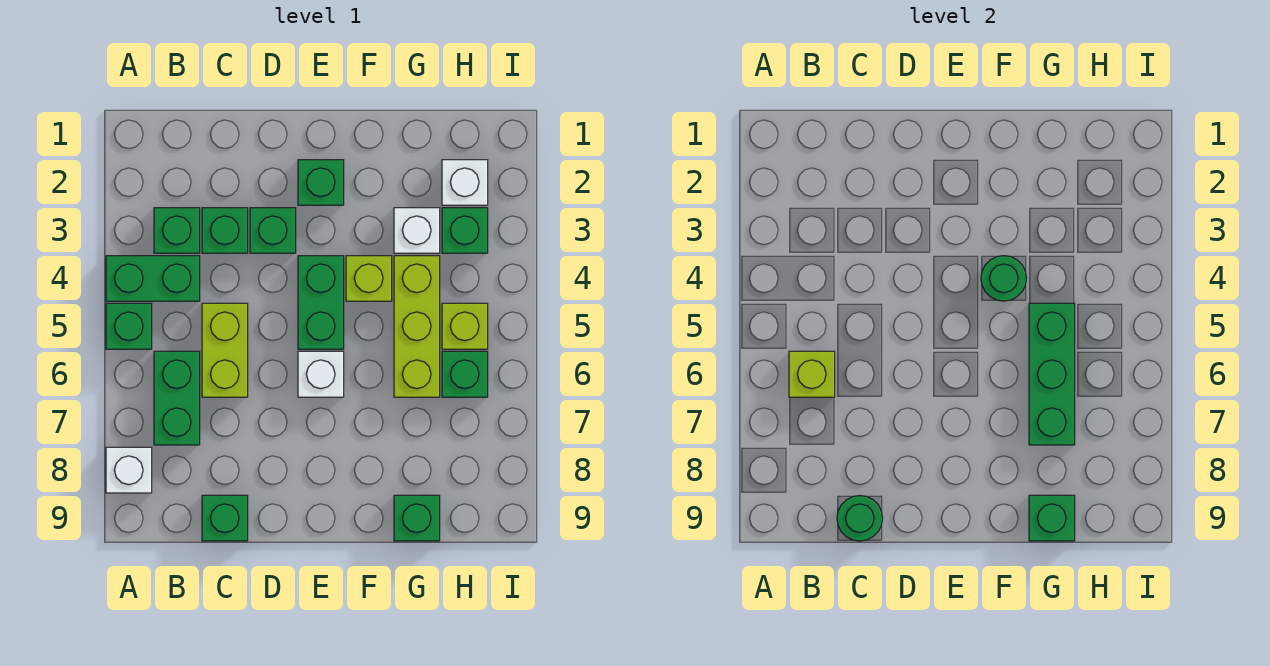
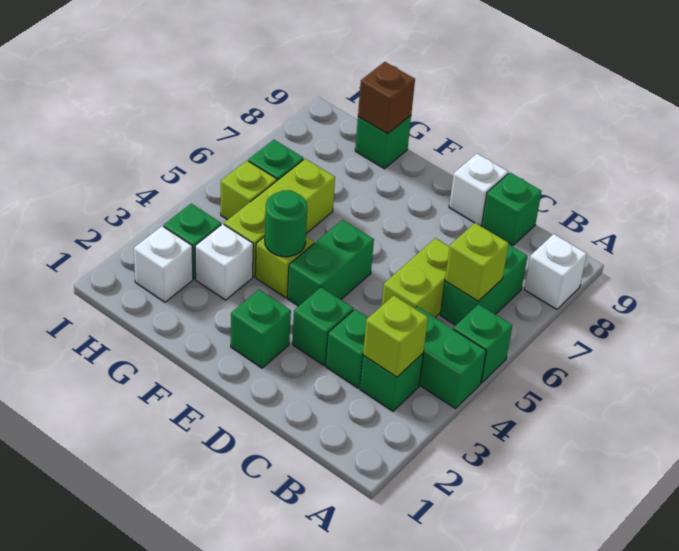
none -> lime 1x1 brick [363,295,428,377]
green 1x1 round brick [837,495,883,541] -> none
white 1x1 brick [298,351,344,397] -> white 1x1 brick moved to [449,154,508,226]
green 1x3 brick [1029,303,1075,445] -> none
green 1x1 brick [1029,495,1075,541] -> brown 1x1 brick [358,62,415,134]

